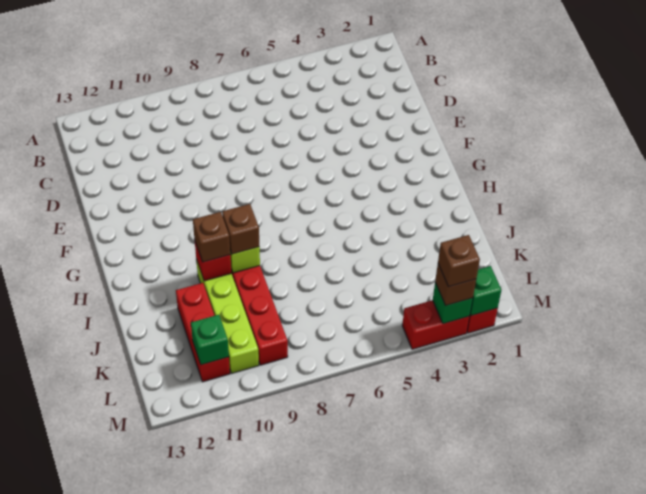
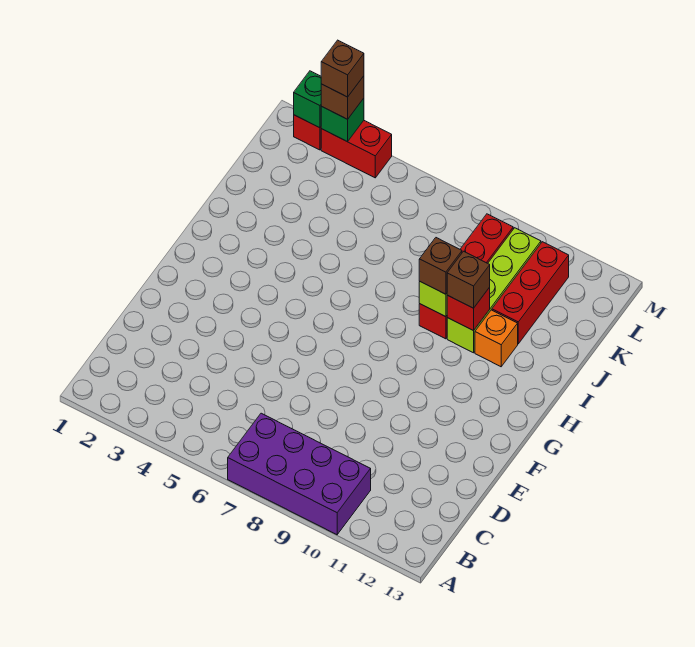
none -> purple 2x4 brick [228,413,371,535]
none -> orange 1x1 brick [475,310,518,367]
green 1x1 brick [191,315,229,365] -> none

